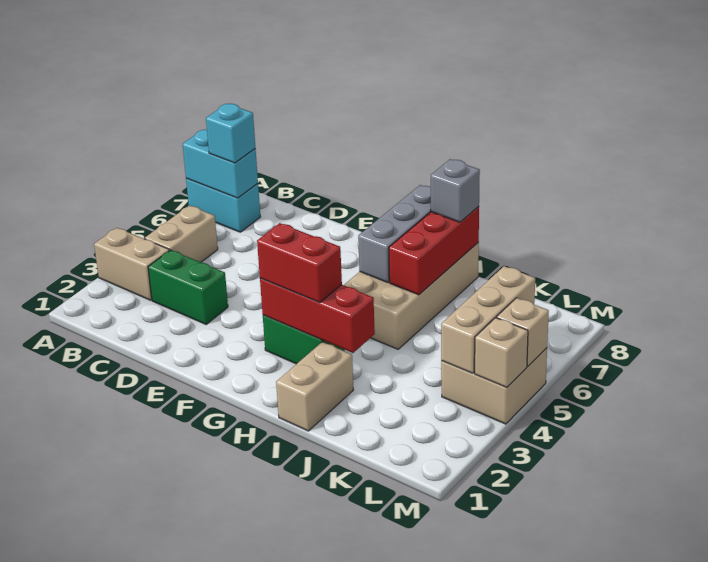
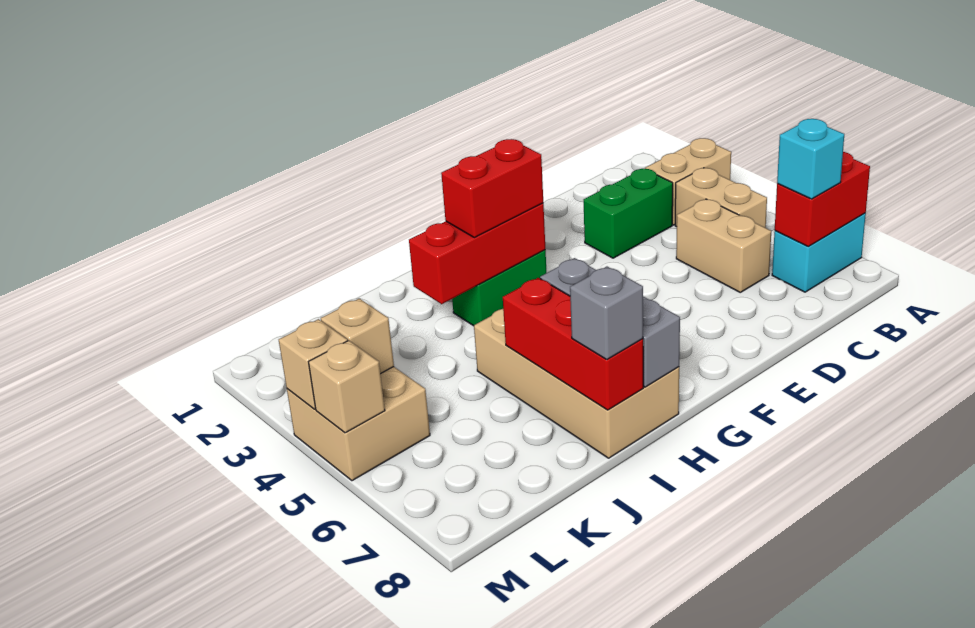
cyan 1x2 brick [183,130,258,198] -> red 1x2 brick [775,152,870,246]
tan 1x2 brick [276,342,353,431] -> tan 1x2 brick moved to [676,199,771,292]
tan 1x3 brick [441,266,535,373] -> tan 1x1 brick [321,298,394,374]

